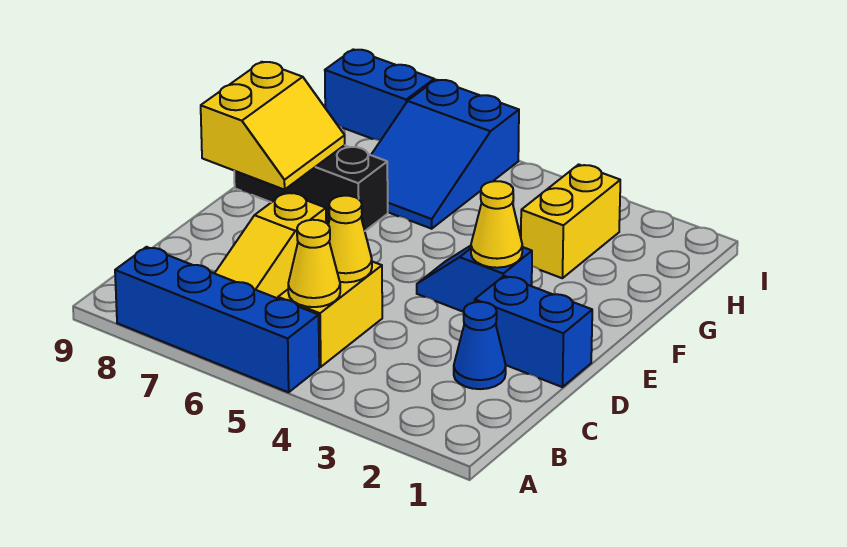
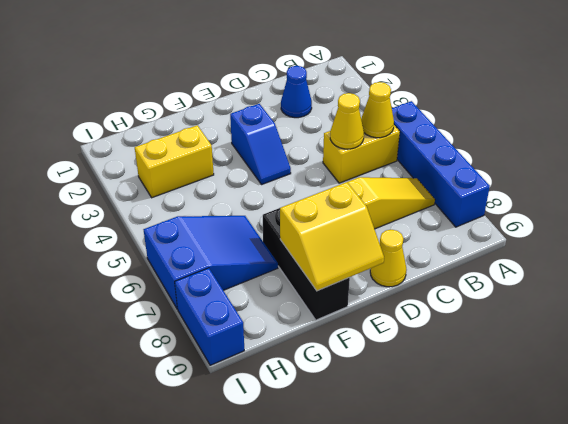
blue 1x2 brick [475,276,592,387] -> none
yellow 1x1 cone [471,181,522,268] -> yellow 1x1 cone moved to [370,230,406,287]
yellow 2x2 slope [201,62,345,190] -> yellow 2x2 slope turned to [280,182,384,291]

